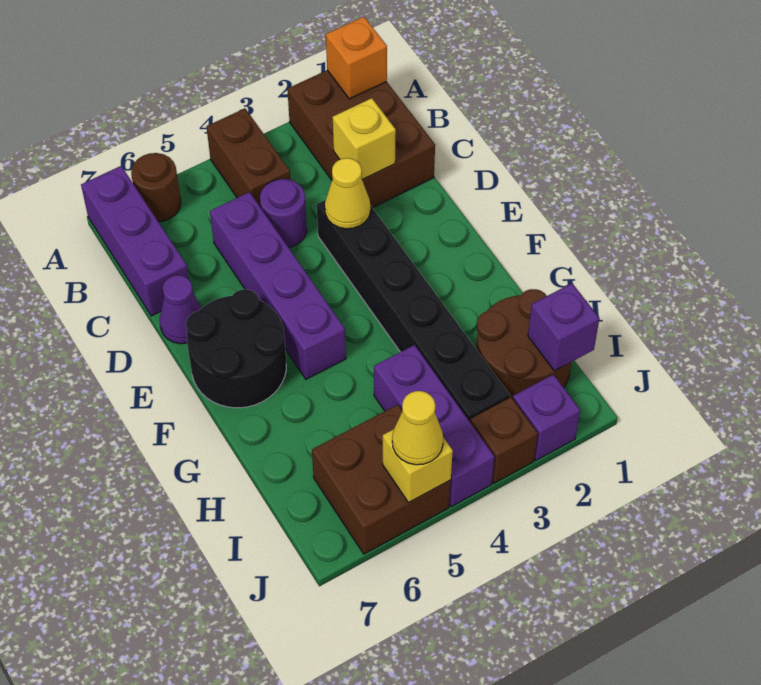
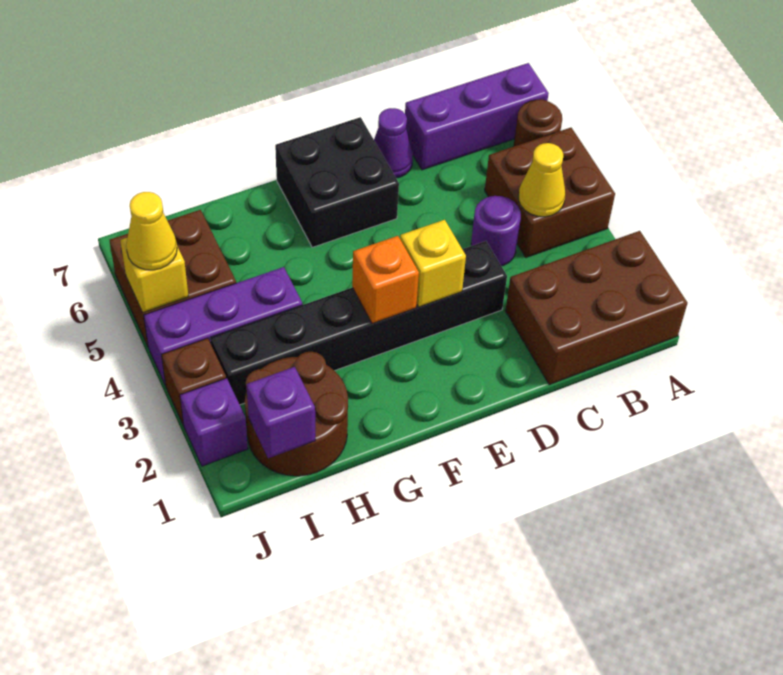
orange 1x1 brick [326,17,387,99] -> orange 1x1 brick moved to [352,236,419,324]
brown 1x2 brick [206,108,290,207] -> brown 2x2 brick [485,128,615,258]
yellow 1x1 brick [333,98,396,180] -> yellow 1x1 brick moved to [400,220,466,307]
purple 1x4 brick [210,192,346,379] -> none
yellow 1x1 cone [325,158,370,229] -> yellow 1x1 cone moved to [519,143,565,217]
black 2x2 round brick [186,289,286,408] -> black 2x2 brick [275,117,399,247]

